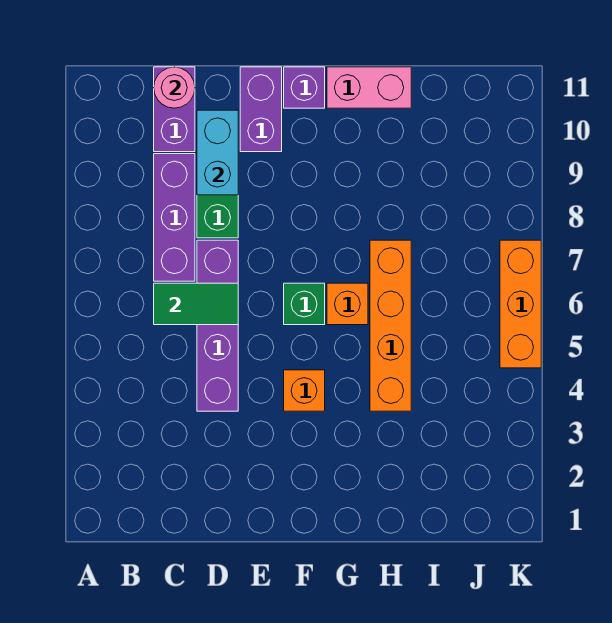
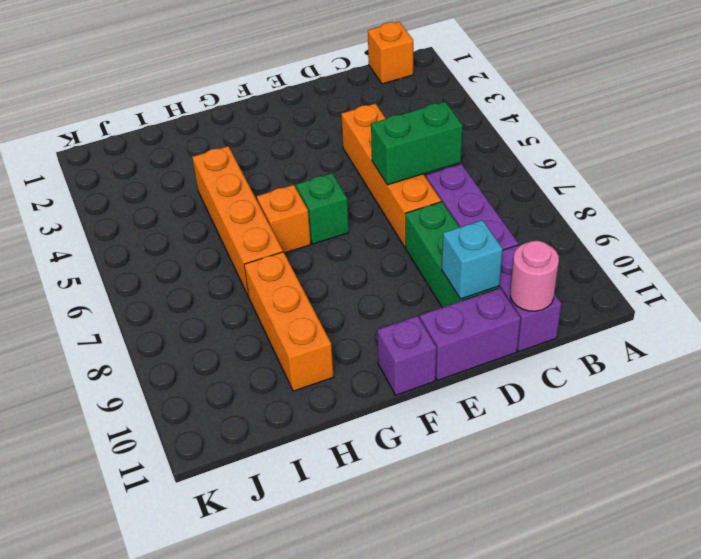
green 1x2 tile [154,283,238,325] -> green 1x2 brick [371,102,463,185]
purple 1x4 brick [197,240,238,411] -> orange 1x4 brick [341,104,441,247]
cyan 1x2 brick [197,110,238,195] -> cyan 1x1 brick [442,220,503,299]
purple 1x2 brick [240,67,282,152] -> purple 1x2 brick turned to [420,288,521,380]
orange 1x1 brick [284,370,325,411] -> orange 1x1 brick moved to [368,22,413,84]
pink 1x2 brick [327,67,411,108] -> none
orange 1x3 brick [500,240,541,368] -> orange 1x3 brick moved to [244,252,334,391]

